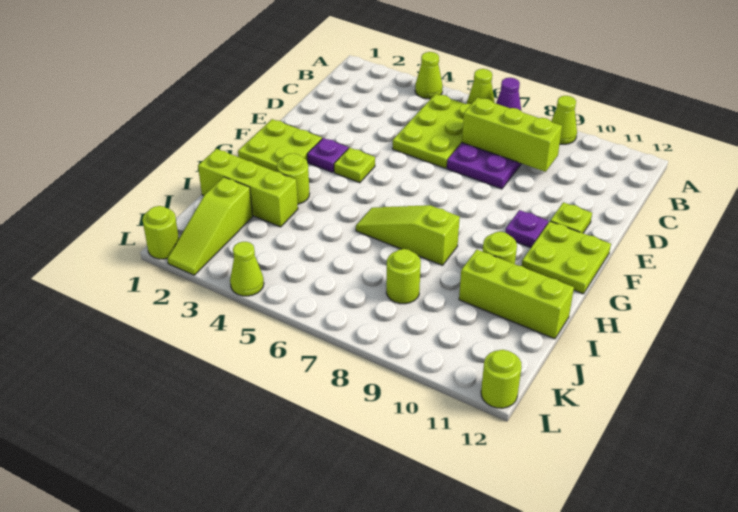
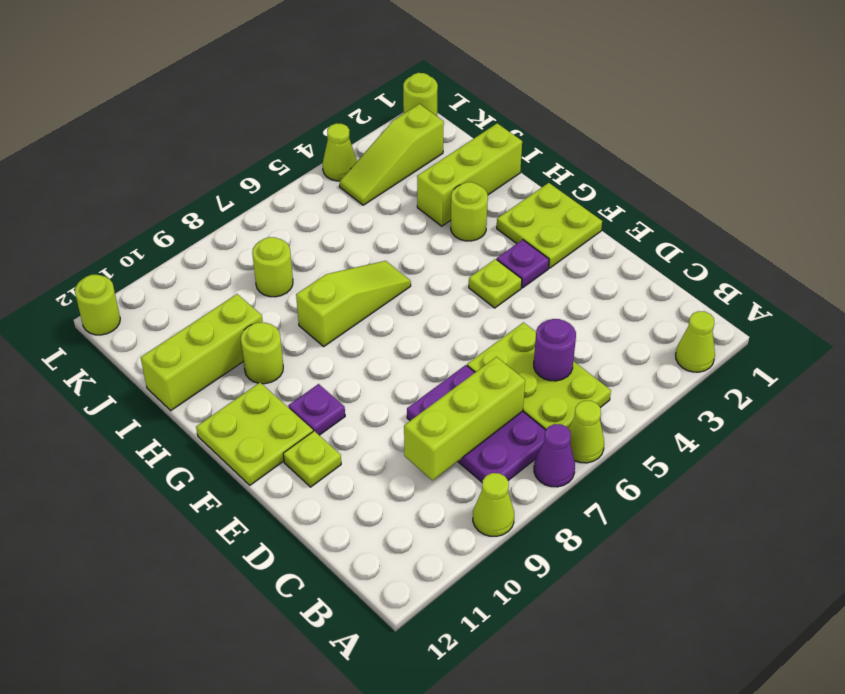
lime 1x1 cone [415,52,443,99] -> lime 1x1 cone moved to [675,311,715,372]
none -> purple 1x1 round brick [534,319,576,381]
lime 1x3 slope [167,177,253,275] -> lime 1x3 slope turned to [340,104,444,205]

